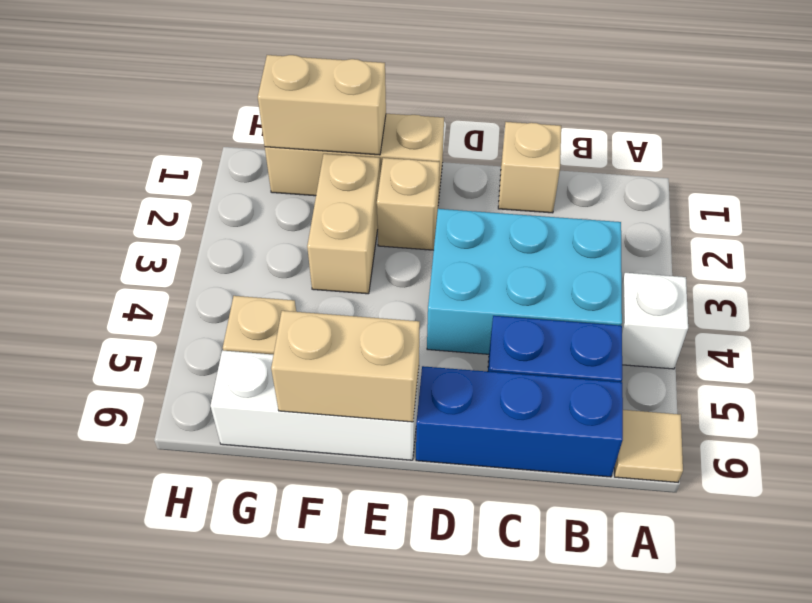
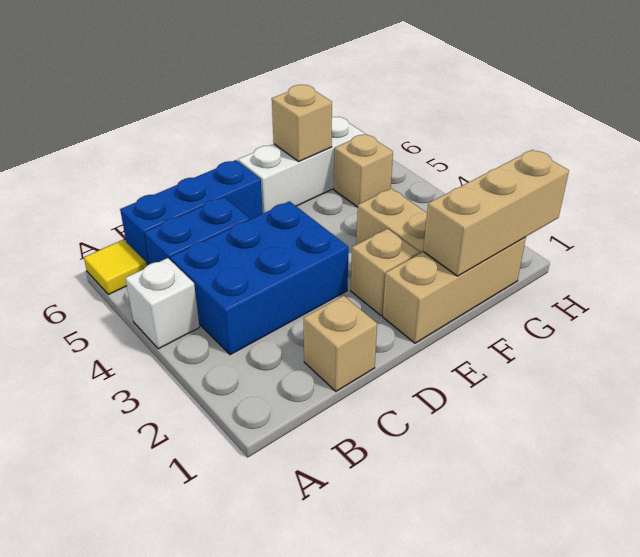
tan 1x1 tile [614,410,683,482] -> yellow 1x1 tile [84,240,147,295]
cyan 2x3 brick [427,209,622,354] -> blue 2x3 brick [170,201,349,355]
tan 1x2 brick [271,311,420,422] -> tan 1x1 brick [272,85,332,162]
tan 1x2 brick [258,55,386,155] -> tan 1x3 brick [423,150,569,276]

